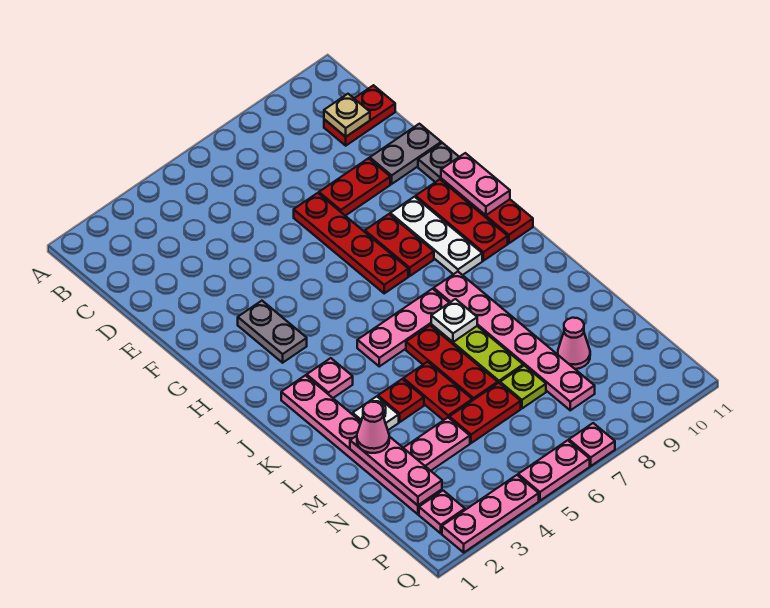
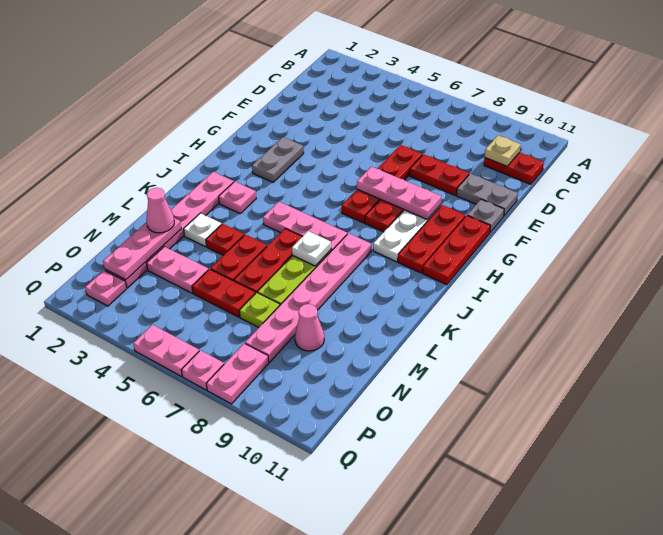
pink 1x2 plate [441,153,510,215] -> pink 1x2 plate moved to [206,343,269,404]
pink 1x3 plate [442,475,539,552] -> pink 1x3 plate moved to [357,167,441,219]

